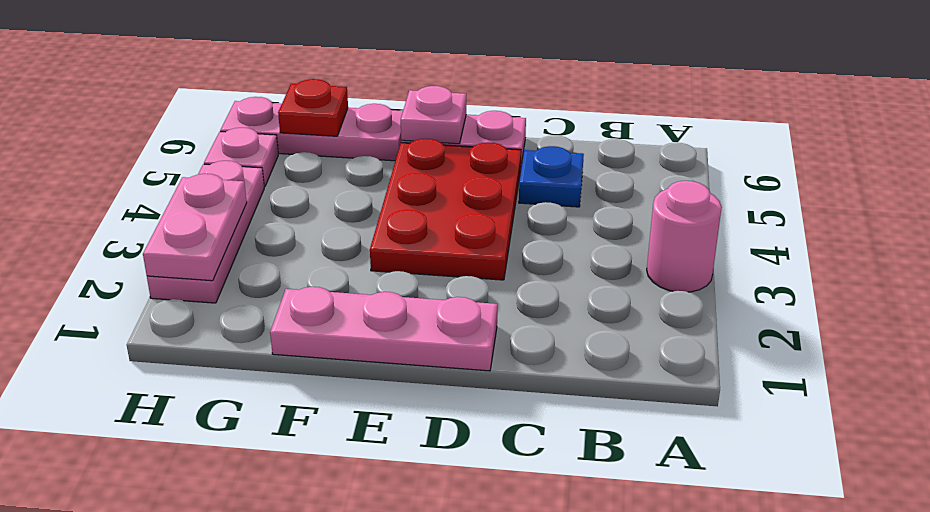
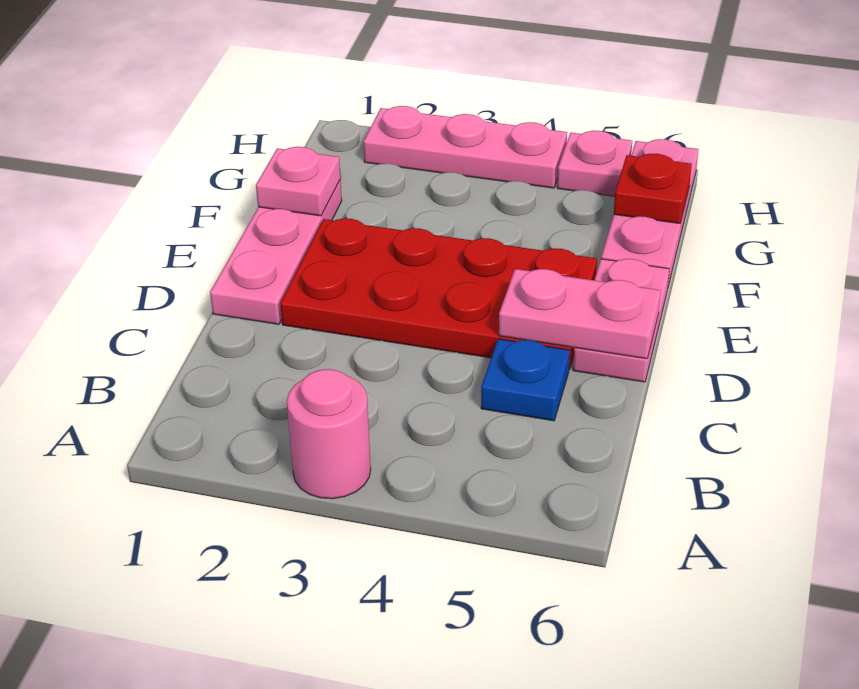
red 2x3 plate [370,139,521,280] -> red 2x4 plate [280,218,597,369]
pink 1x1 plate [401,86,466,144] -> pink 1x1 plate moved to [256,147,340,216]
pink 1x2 plate [143,174,247,281] -> pink 1x2 plate moved to [499,269,661,359]

